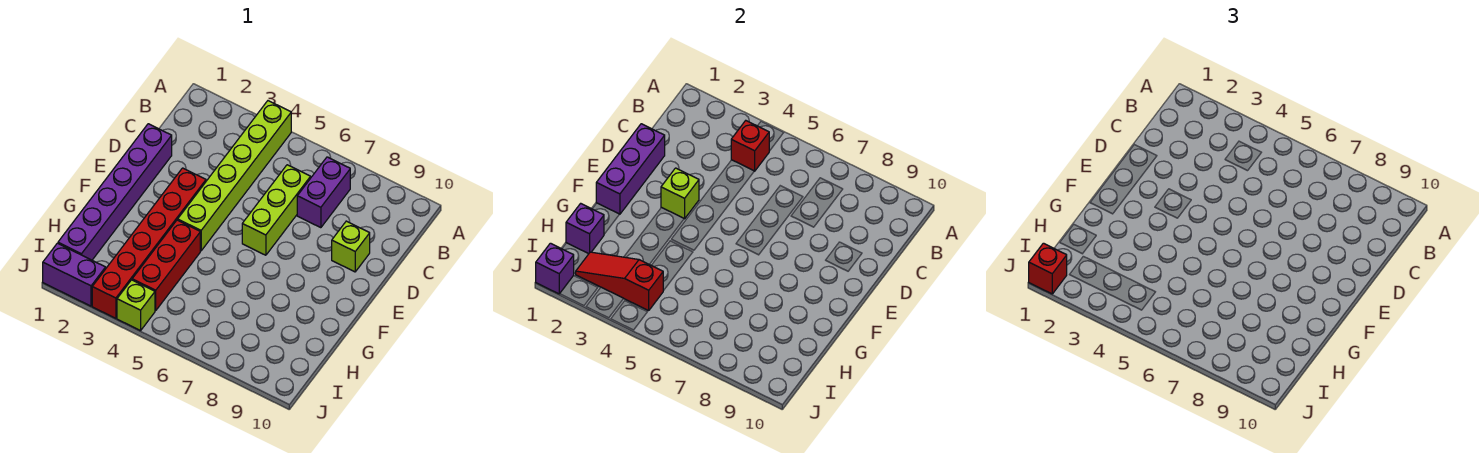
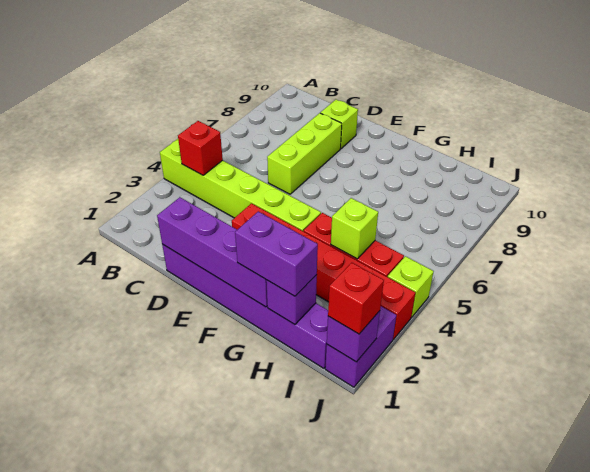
purple 1x2 brick [297,157,350,228] -> purple 1x2 brick moved to [235,211,318,296]
lime 1x3 brick [242,165,311,255] -> lime 1x3 brick turned to [267,113,342,194]
purple 1x3 brick [596,124,665,214] -> purple 1x4 brick [157,197,267,307]
lime 1x1 brick [661,168,699,219] -> lime 1x1 brick moved to [331,198,378,259]
red 1x3 slope [576,252,663,311] -> none

